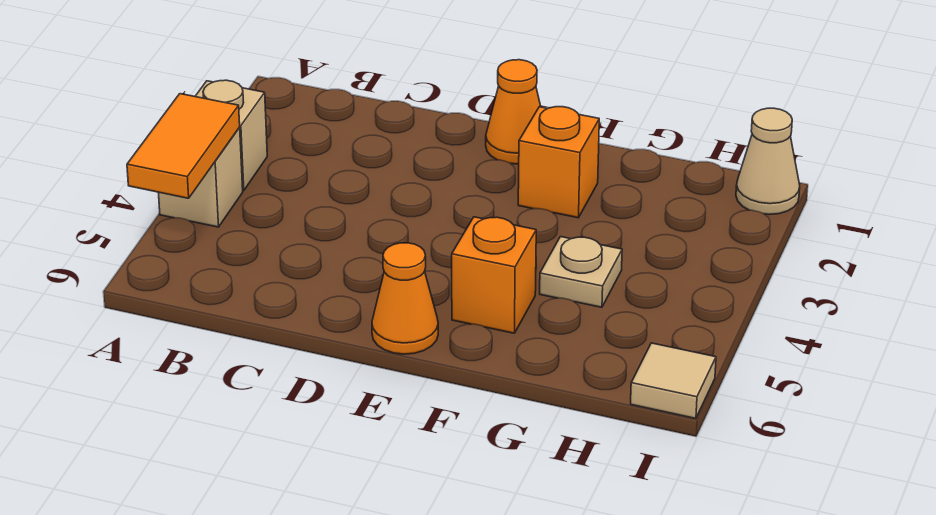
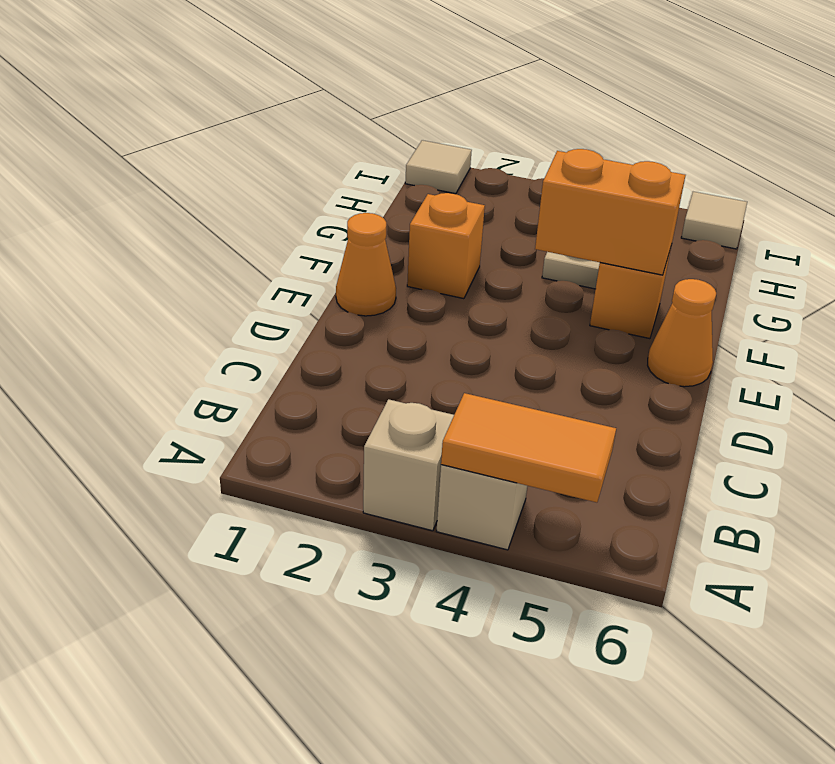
none -> orange 1x2 brick [535,149,685,275]
tan 1x1 cone [736,108,800,214] -> tan 1x1 tile [405,140,472,194]

